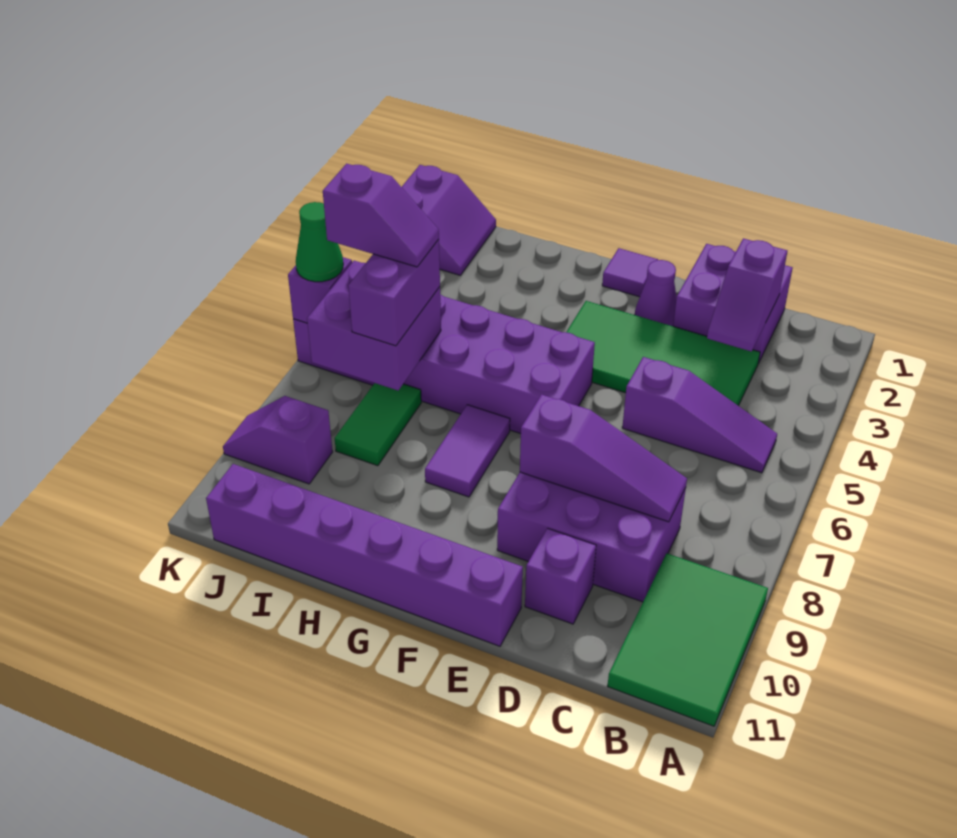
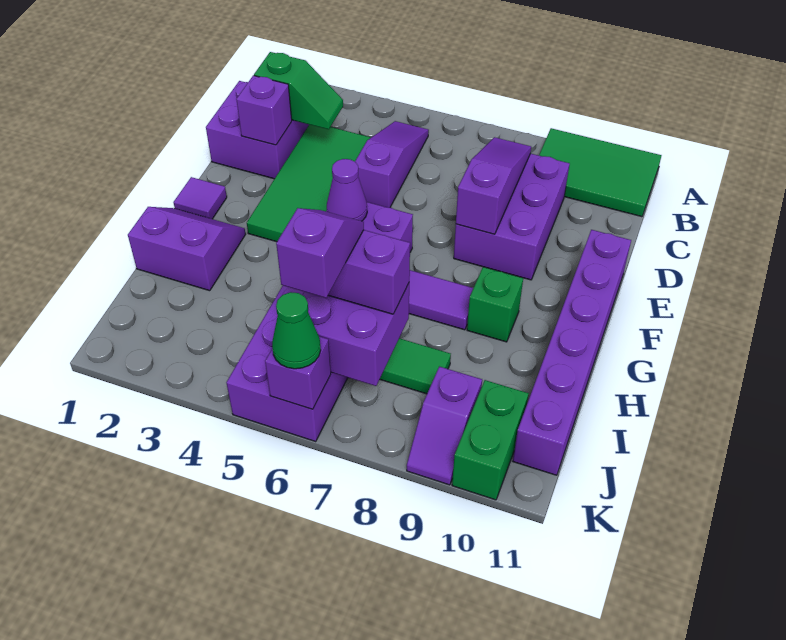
purple 1x2 slope [707,238,787,351] -> green 1x2 slope [254,52,343,129]
purple 1x1 brick [525,528,596,624] -> purple 1x1 brick moved to [236,75,292,145]
purple 1x1 cone [635,260,677,326] -> purple 1x1 cone moved to [327,159,367,221]
none -> green 1x1 brick [467,267,523,342]
purple 2x2 slope [402,165,496,275] -> purple 2x2 slope moved to [128,207,246,291]
none -> green 1x2 brick [452,380,529,500]

